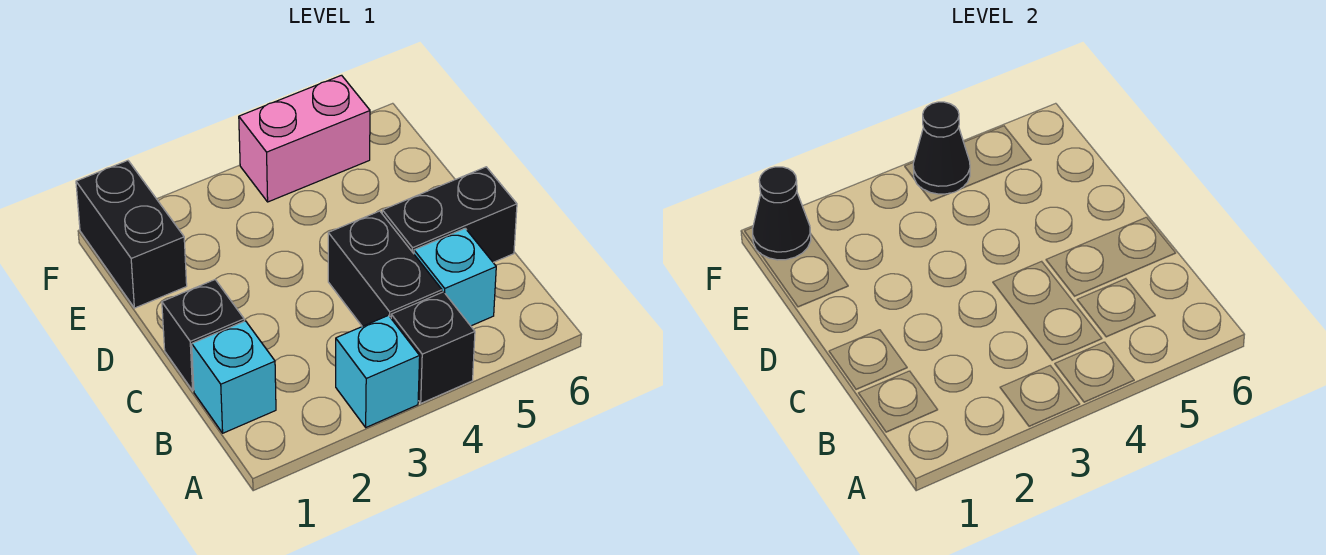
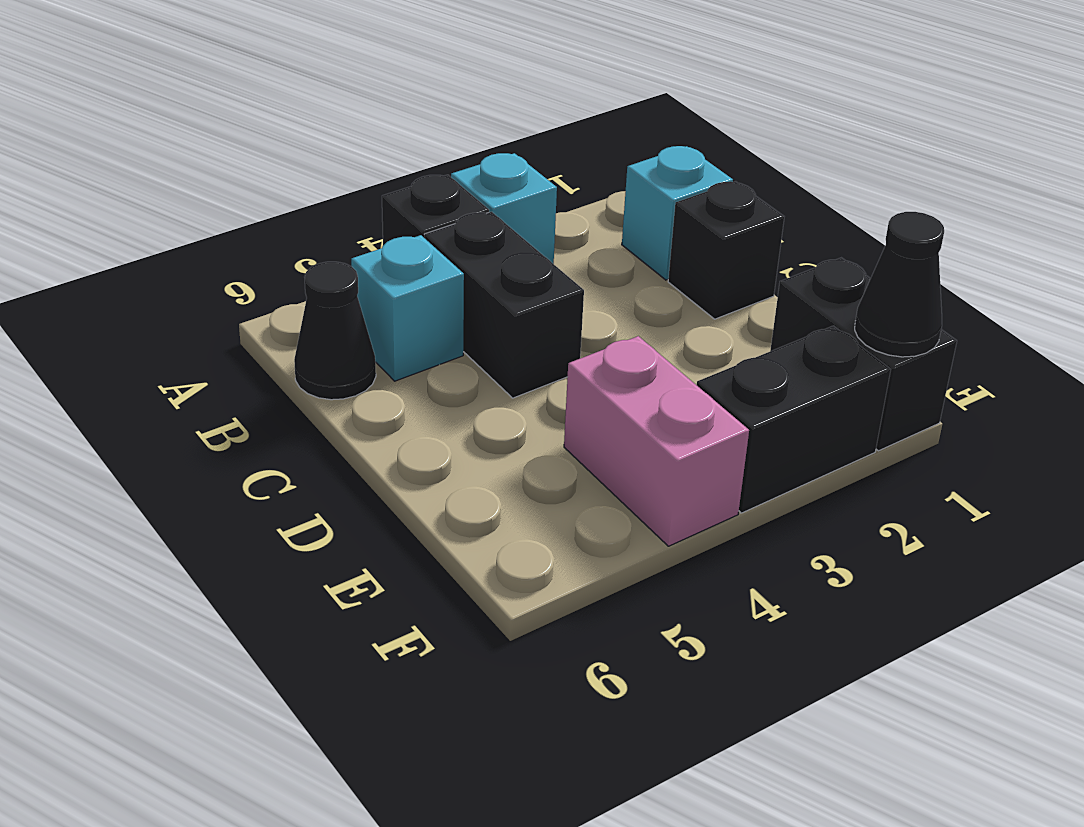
black 1x2 brick [382,167,517,262] -> black 1x2 brick moved to [697,326,891,513]
pink 1x2 brick [239,75,370,202] -> pink 1x2 brick turned to [564,336,749,546]
black 1x1 cone [913,102,970,194] -> black 1x1 cone moved to [294,262,376,400]

